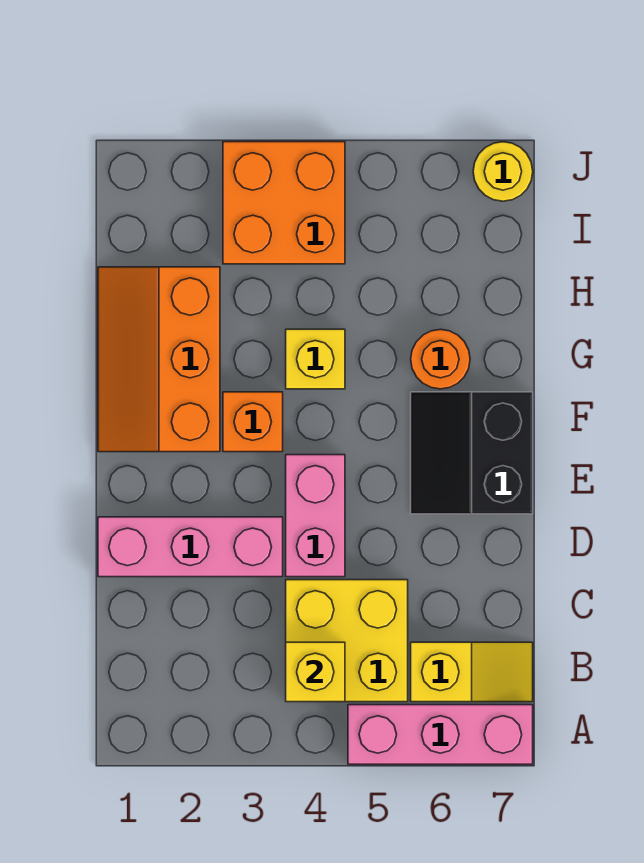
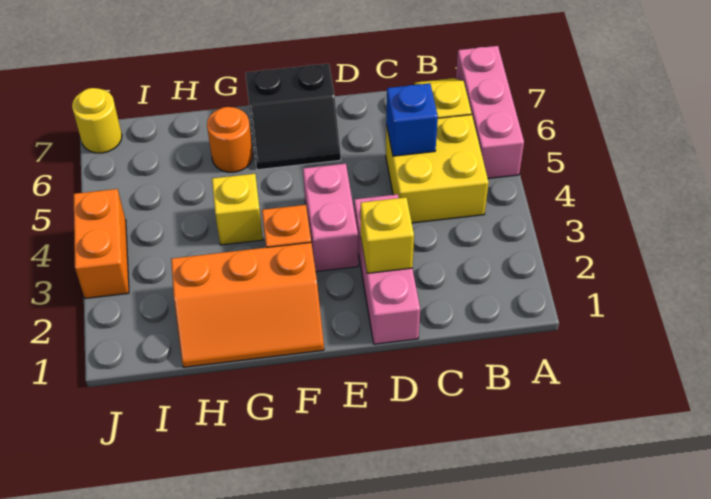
yellow 1x1 brick [286,642,345,702] -> yellow 1x1 brick moved to [361,197,414,273]
none -> blue 1x1 brick [386,83,438,156]
pink 1x2 brick [286,455,345,577] -> pink 1x2 brick turned to [303,164,358,272]
orange 2x2 brick [223,142,345,264] -> orange 1x2 brick [74,189,129,299]

